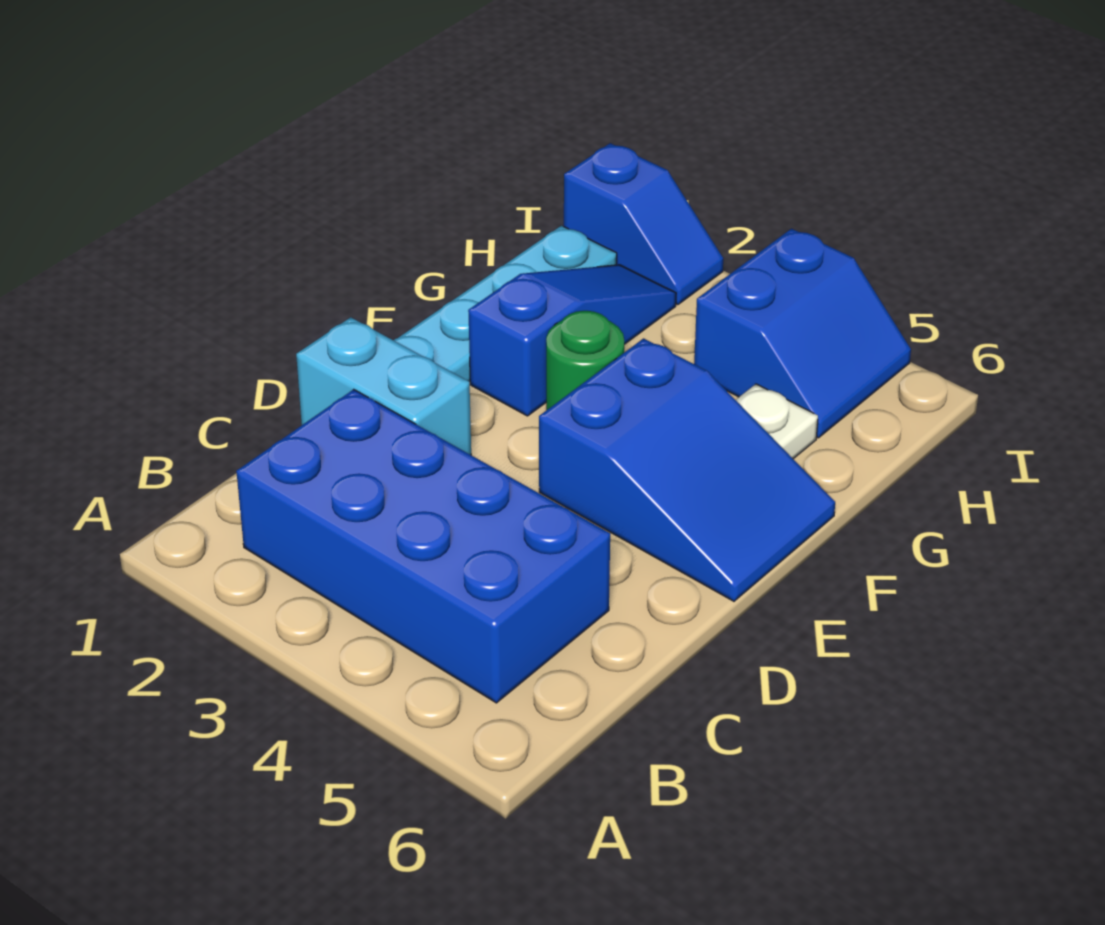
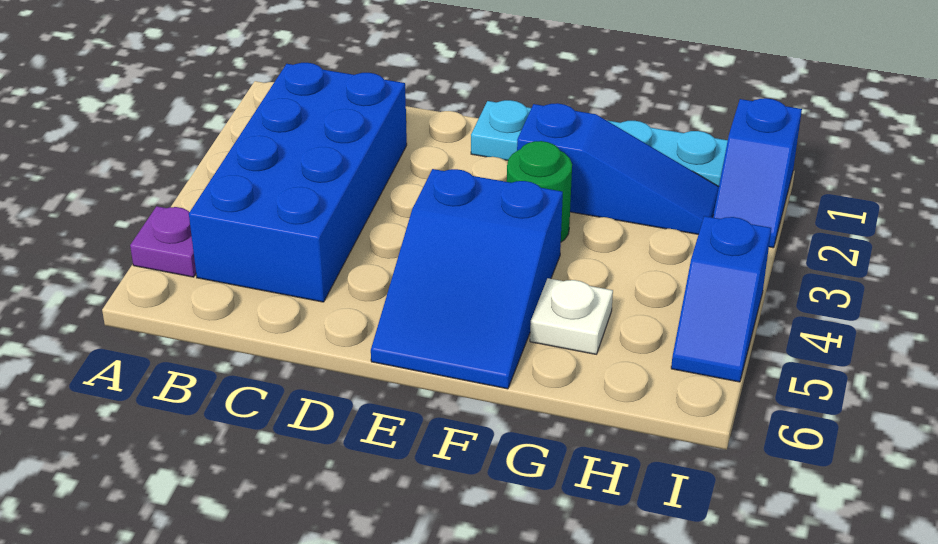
none -> purple 1x1 plate [130,206,196,277]
cyan 1x2 brick [296,317,471,455] -> none
blue 2x2 slope [694,229,911,438] -> blue 1x2 slope [671,216,771,382]

